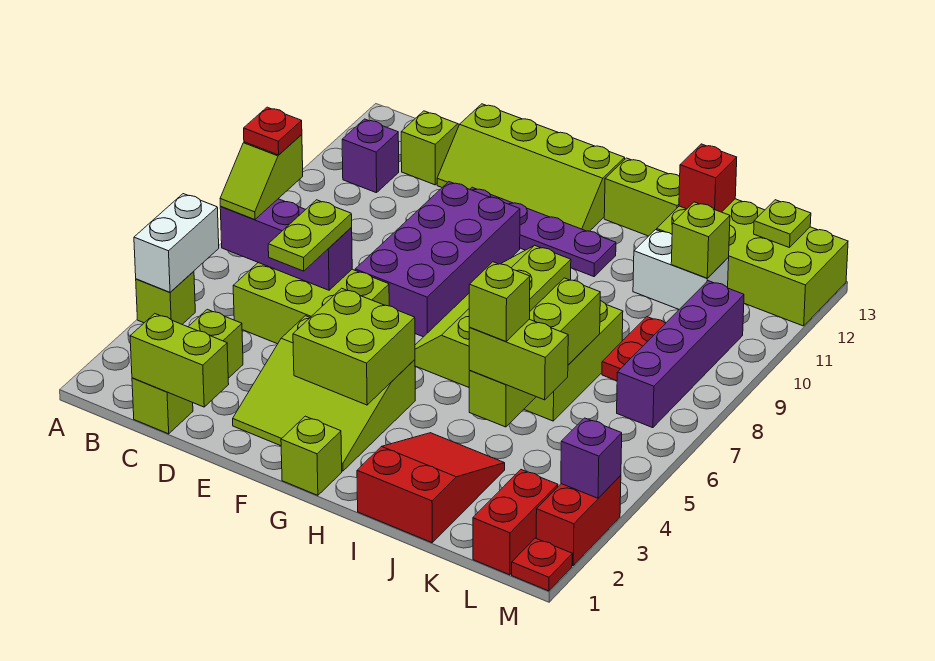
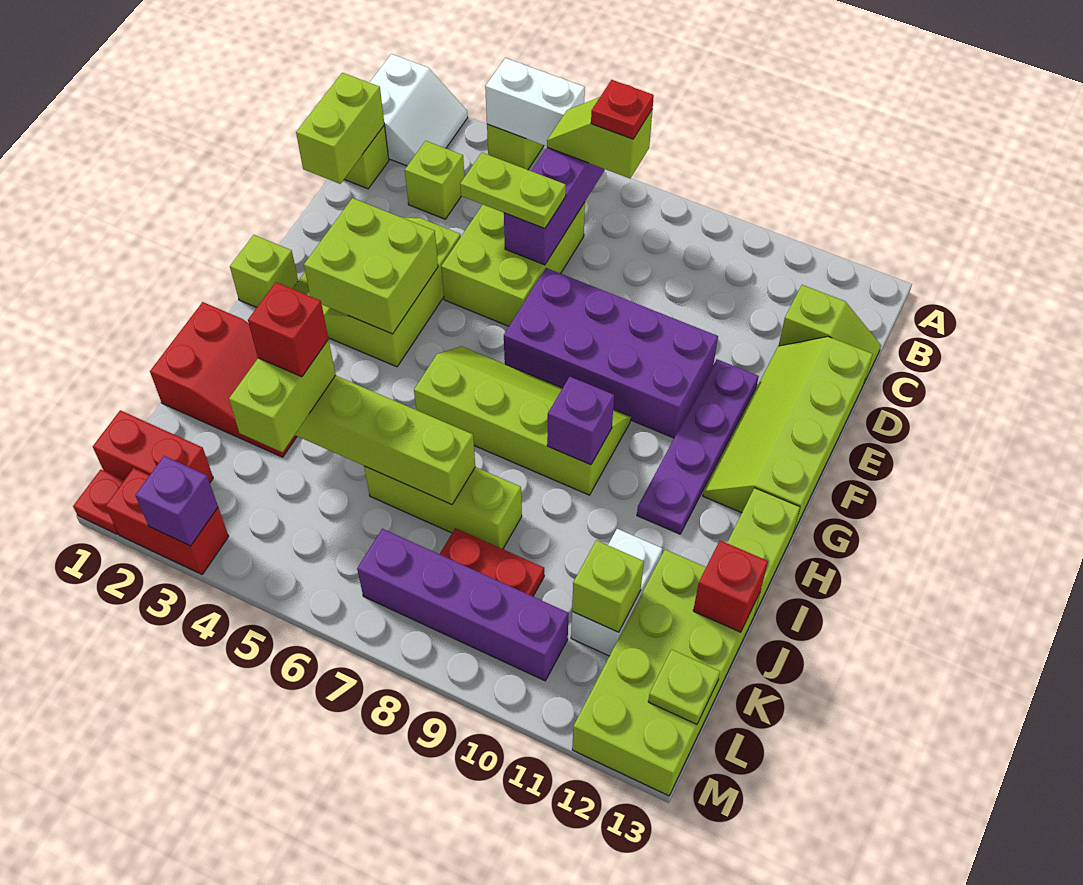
none -> white 2x2 slope [369,54,468,166]
purple 1x1 brick [342,119,399,193] -> purple 1x1 brick moved to [547,377,614,465]
lime 1x1 brick [469,262,530,342] -> red 1x1 brick [248,282,328,377]

